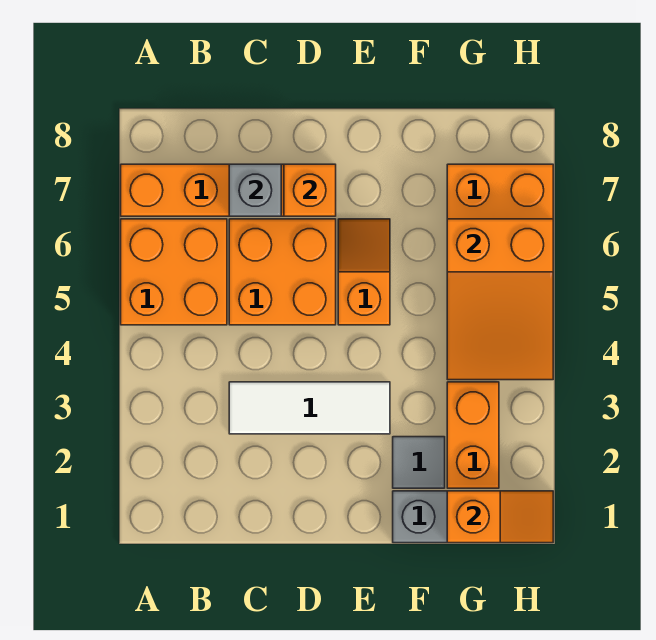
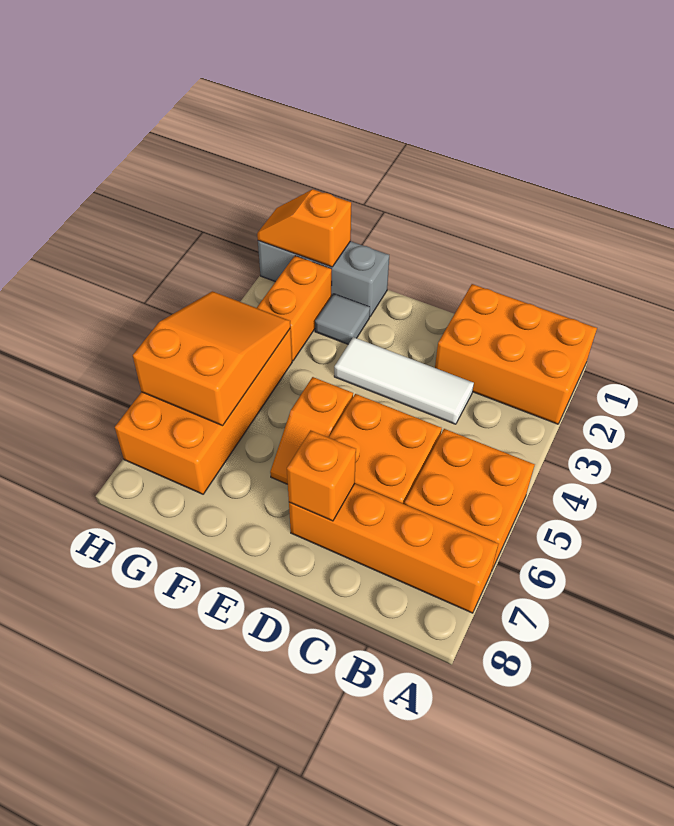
none -> orange 2x3 brick [435,284,597,424]
grey 1x1 brick [229,164,281,216] -> none

